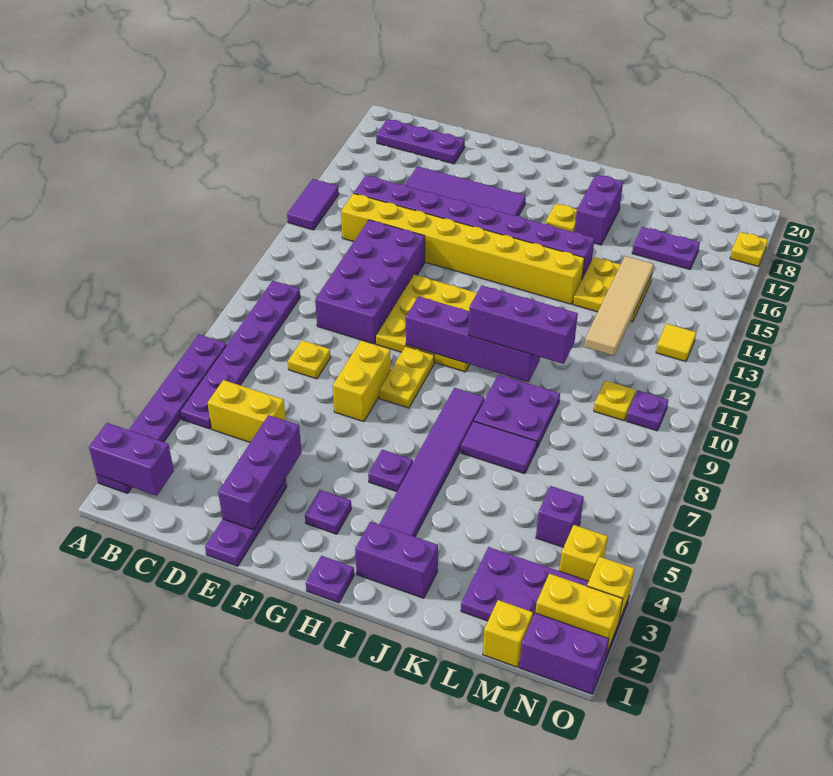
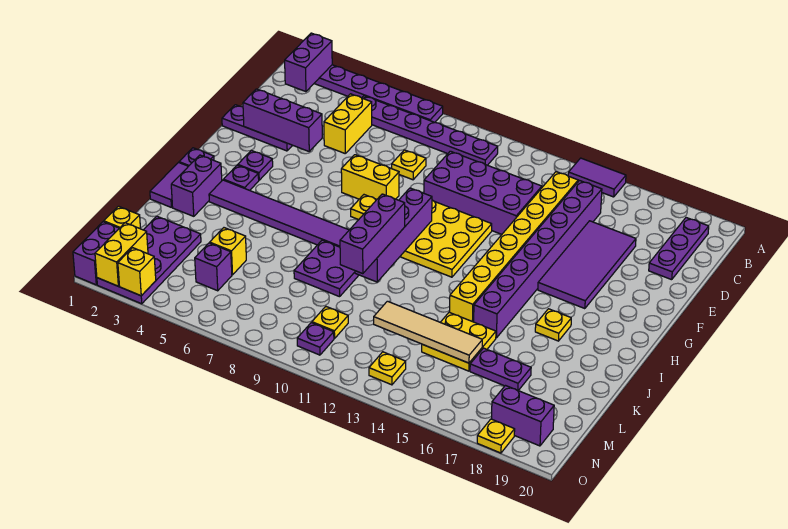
purple 1x1 plate [368,450,413,492] -> purple 1x1 plate moved to [224,165,259,190]
purple 1x2 tile [461,421,537,474] -> purple 1x2 tile moved to [150,163,188,207]
purple 1x2 brick [574,175,623,245] -> purple 1x2 brick moved to [492,386,554,446]
purple 1x2 plate [632,227,700,269] -> purple 1x2 plate turned to [470,348,531,390]
yellow 1x1 brick [559,525,608,581] -> yellow 1x1 brick moved to [210,228,246,275]
yellow 1x1 tile [656,324,696,362] -> yellow 1x1 plate [369,352,406,385]

